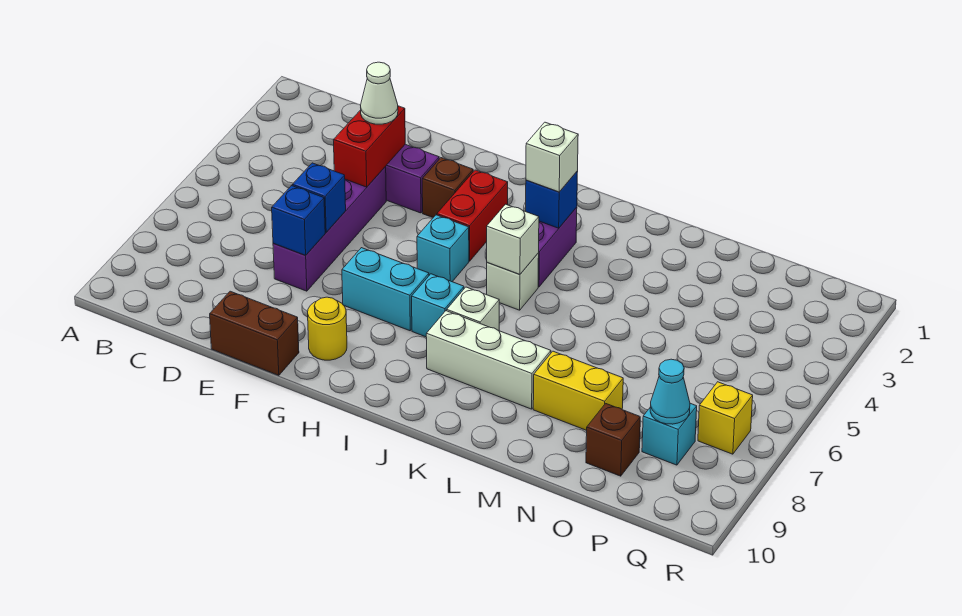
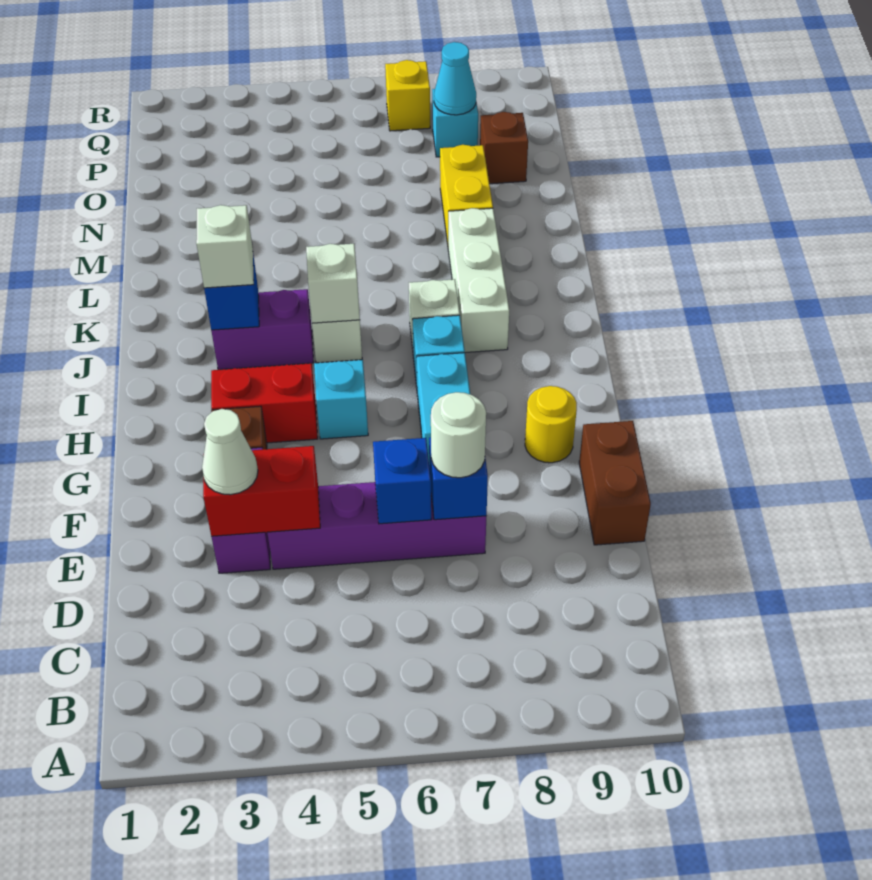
none -> white 1x1 round brick [431,392,486,478]

